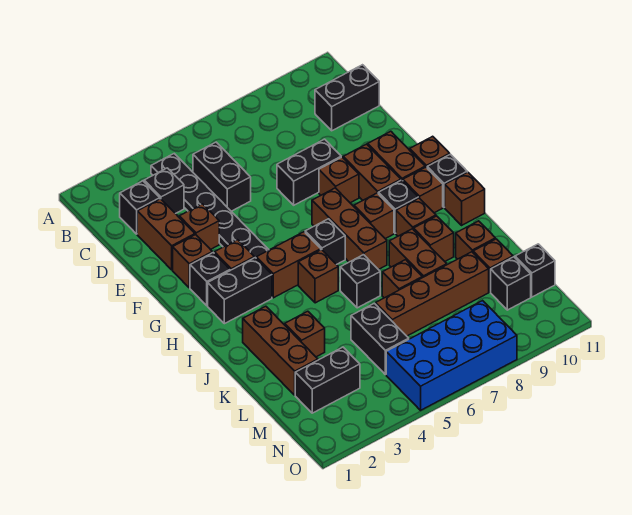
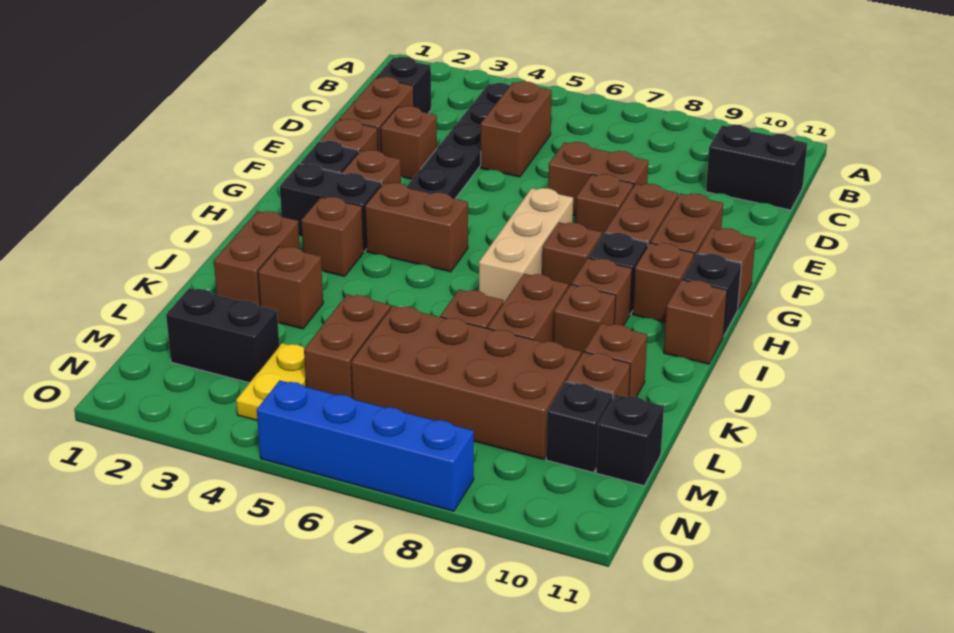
black 1x1 brick [144,168,184,214] -> none
black 1x2 brick [193,142,251,211] -> brown 1x2 brick [481,81,552,177]
black 1x2 brick [277,139,341,205] -> brown 1x2 brick [548,142,648,216]
brown 1x3 brick [312,188,387,270] -> tan 1x3 brick [479,188,573,304]
black 1x1 brick [305,219,345,265] -> none
brown 1x1 brick [298,250,338,303] -> brown 1x1 brick moved to [301,197,364,276]
brown 1x3 brick [243,306,318,395] -> brown 1x2 brick [214,211,300,306]
black 1x1 brick [340,255,380,308] -> none
black 1x2 brick [351,303,409,375] -> brown 1x2 brick [304,294,391,398]
brown 1x4 brick [376,252,489,336] -> brown 2x4 brick [351,306,581,459]
none -> yellow 1x2 plate [236,343,306,420]
blue 2x4 brick [386,301,517,410] -> blue 1x4 brick [257,380,474,511]

